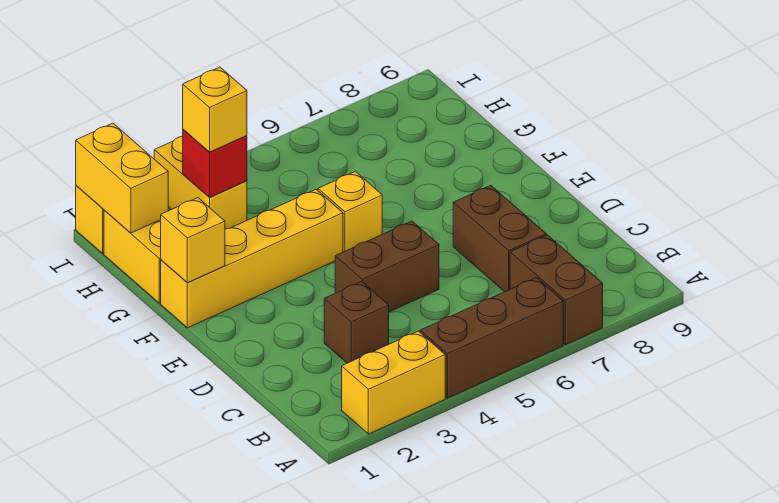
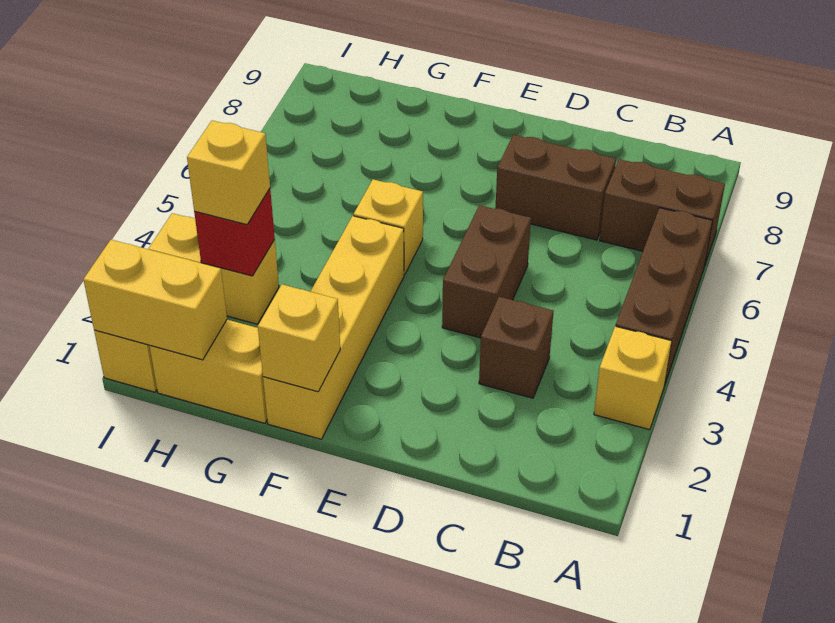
yellow 1x2 brick [342,331,445,434] -> yellow 1x1 brick [594,326,672,430]

